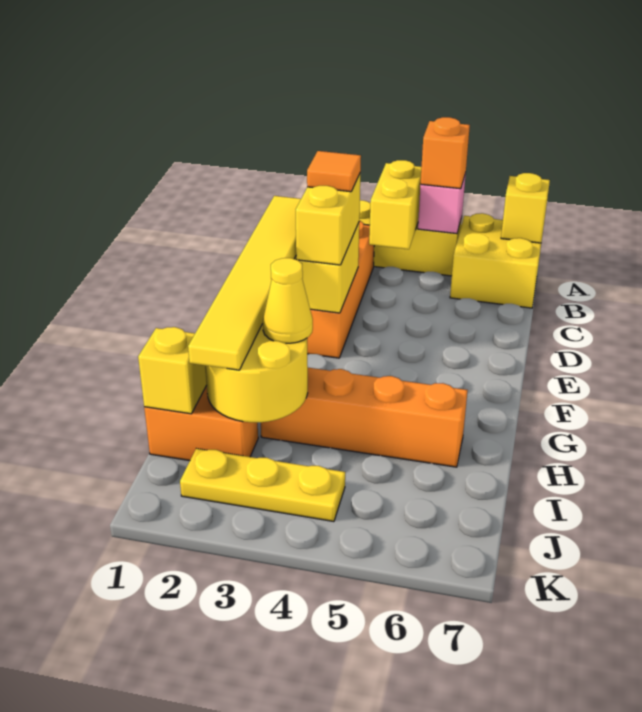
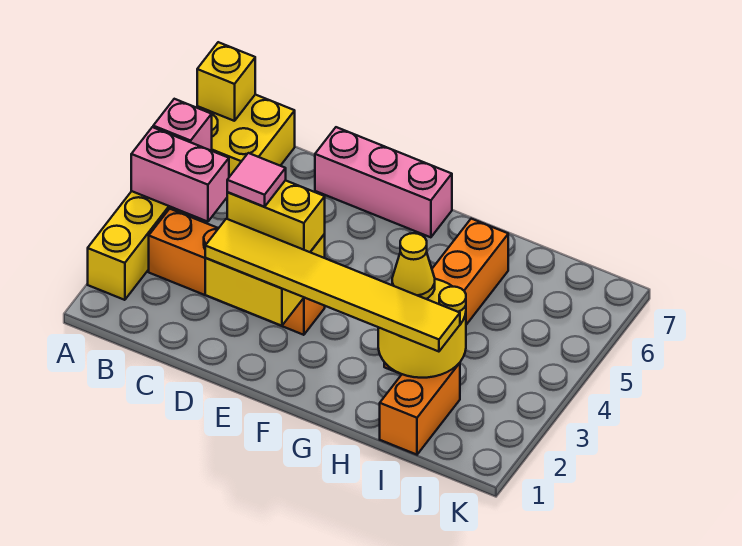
yellow 1x2 brick [369,160,421,249] -> pink 1x2 brick [131,127,229,222]
orange 1x1 brick [421,117,470,189] -> none
orange 1x1 tile [307,151,361,192] -> pink 1x1 tile [227,153,286,207]
none -> pink 1x3 brick [315,127,452,237]
yellow 1x1 brick [138,327,207,414] -> none
yellow 1x3 plate [180,449,345,522] -> none

